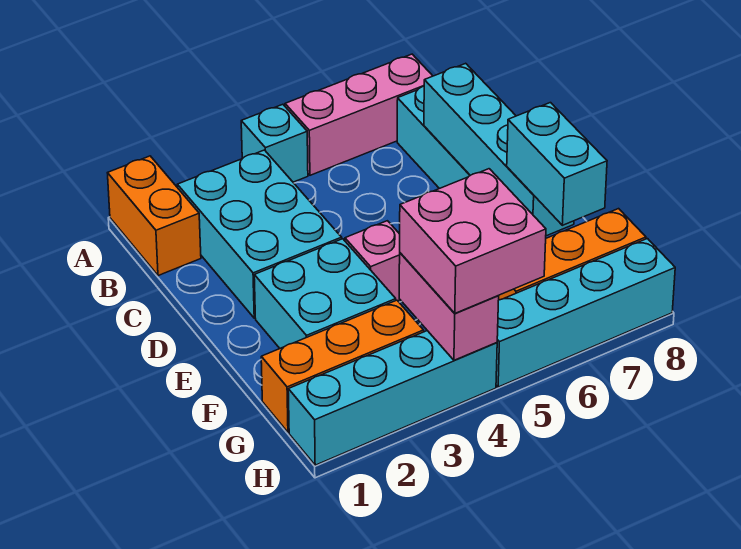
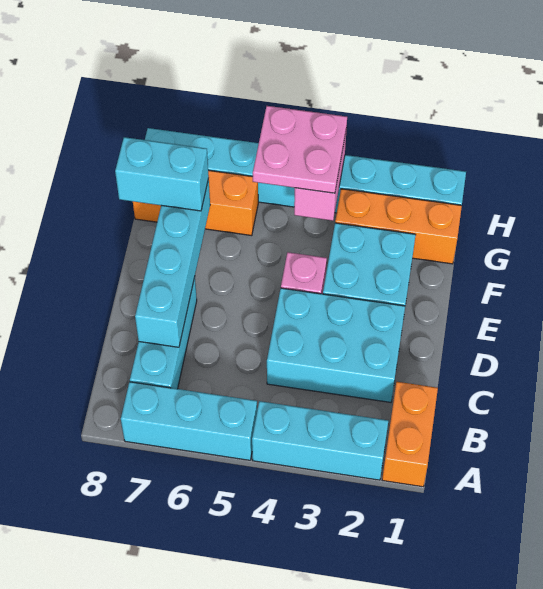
cyan 1x1 brick [241,104,308,182] -> cyan 1x3 brick [252,401,388,480]
pink 1x3 brick [285,54,432,175] -> cyan 1x3 brick [121,382,257,460]
cyan 2x3 brick [177,150,342,318] -> cyan 2x3 brick turned to [267,288,405,402]
cyan 1x2 brick [507,103,607,225] -> cyan 1x2 brick turned to [115,137,209,211]
pink 2x2 brick [400,169,546,313] -> pink 2x2 plate [253,106,347,193]

